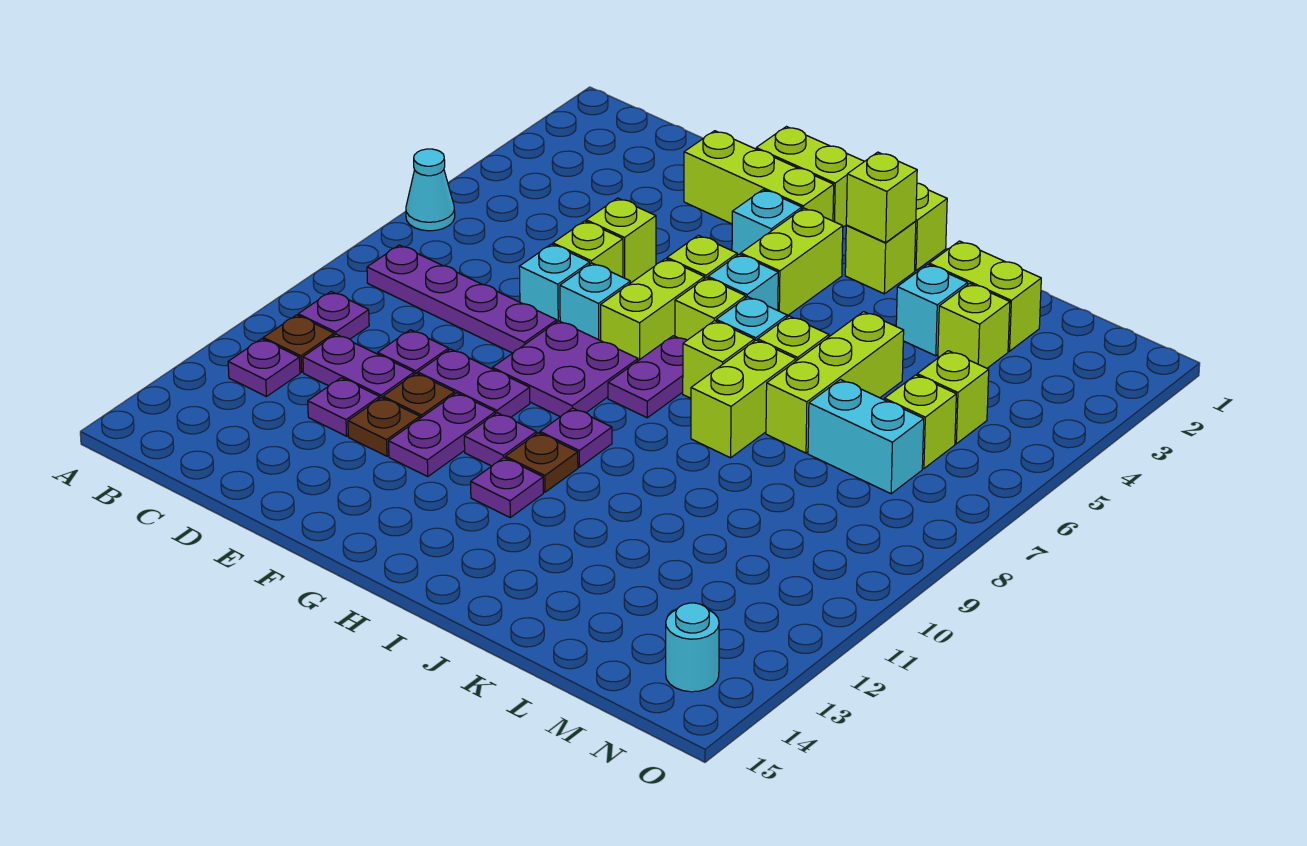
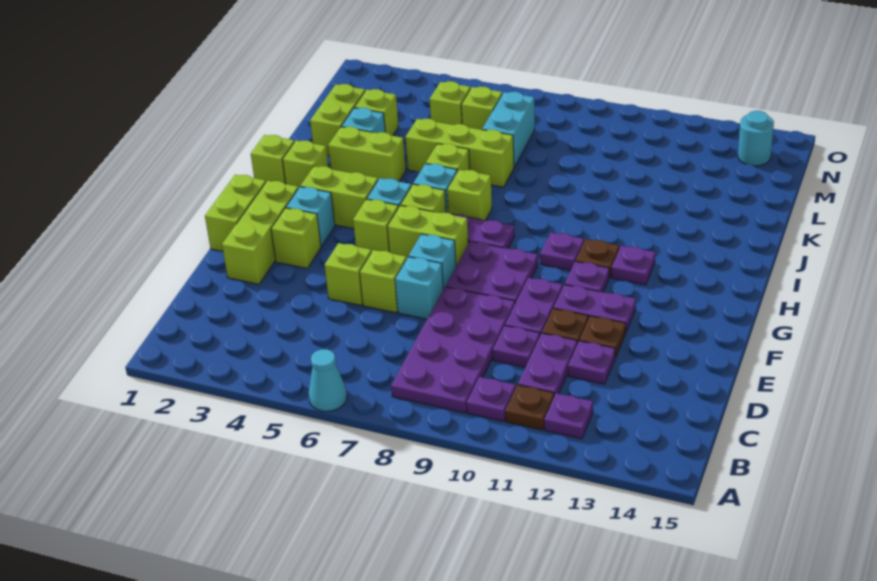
purple 1x4 plate [367,245,557,353] -> purple 2x4 plate [391,287,515,413]
lime 1x1 brick [846,152,917,243] -> lime 1x1 brick moved to [271,208,321,268]
lime 1x2 brick [691,340,796,458] -> lime 1x2 brick moved to [328,127,406,182]

